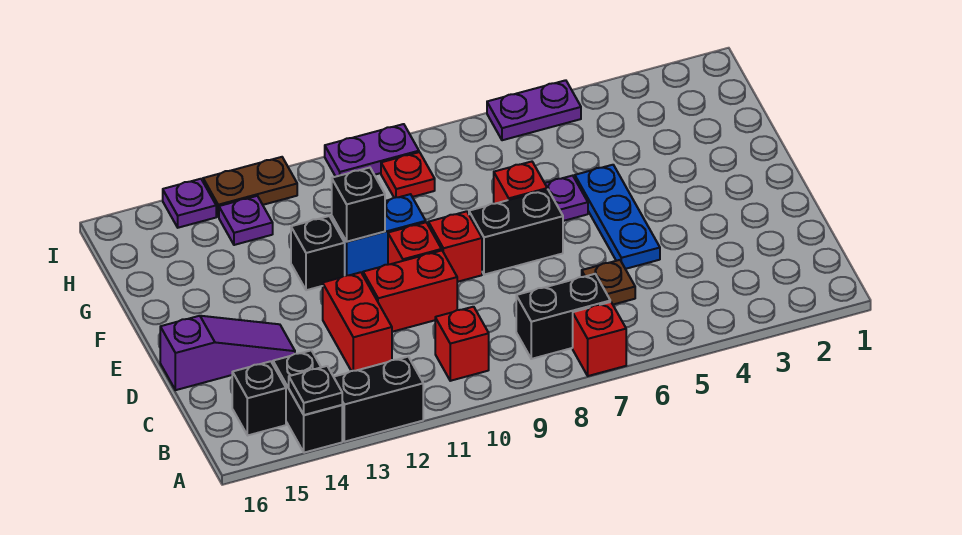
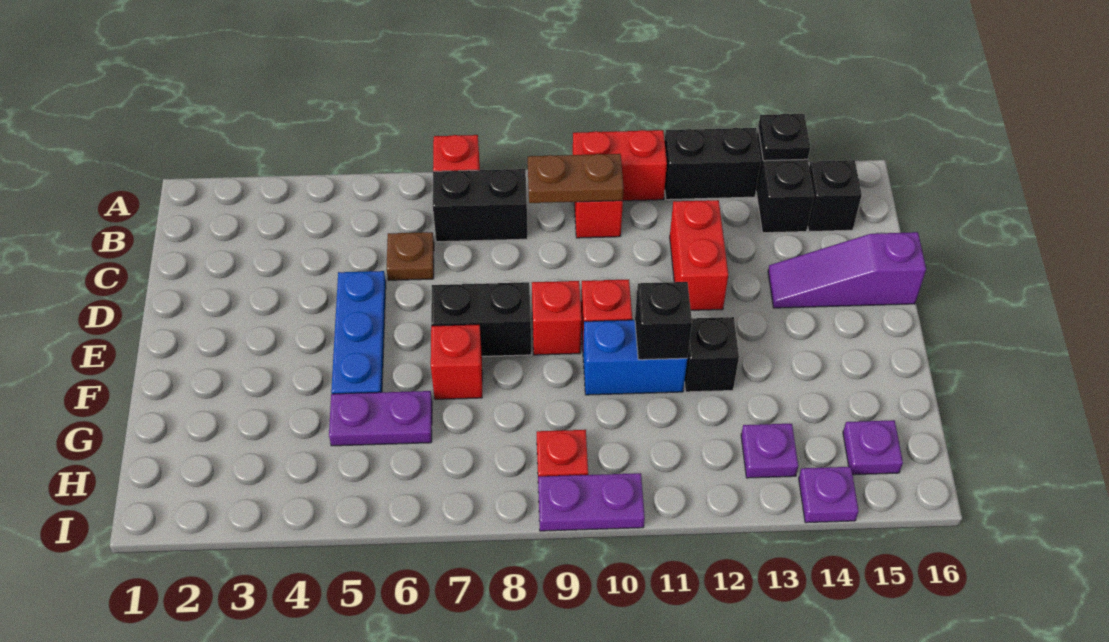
red 1x2 brick [363,250,457,332] -> red 1x2 brick moved to [573,130,667,201]
purple 1x1 plate [545,176,588,221] -> purple 1x1 plate moved to [843,420,903,475]
purple 1x2 plate [487,80,581,140] -> purple 1x2 plate moved to [329,391,432,446]
brown 1x2 plate [203,157,297,217] -> brown 1x2 plate moved to [528,154,624,203]

